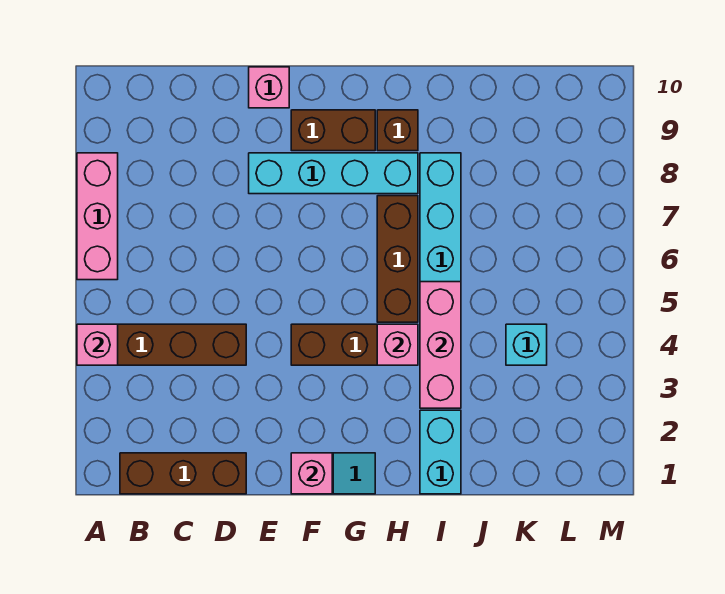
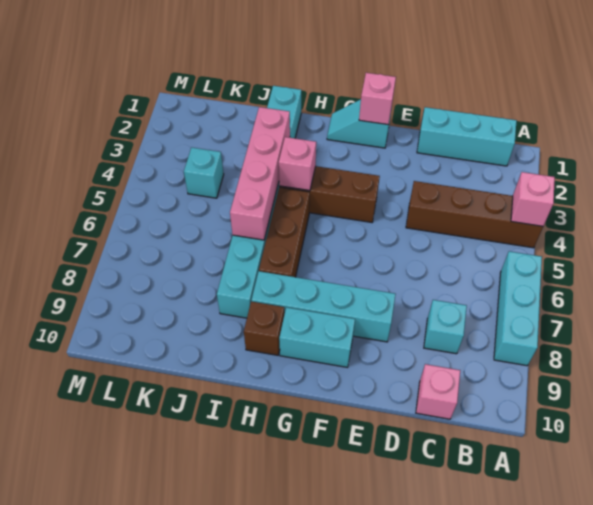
pink 1x3 brick [77,153,118,280] -> cyan 1x3 brick [494,251,542,366]
brown 1x3 brick [120,453,246,494] -> cyan 1x3 brick [417,107,517,166]
none -> cyan 1x1 brick [424,300,467,354]
pink 1x1 brick [249,67,289,108] -> pink 1x1 brick moved to [416,364,460,419]
brown 1x2 brick [291,110,375,151] -> cyan 1x2 brick [279,307,355,367]
pink 1x3 brick [420,282,461,408] -> pink 1x4 brick [230,107,290,240]

